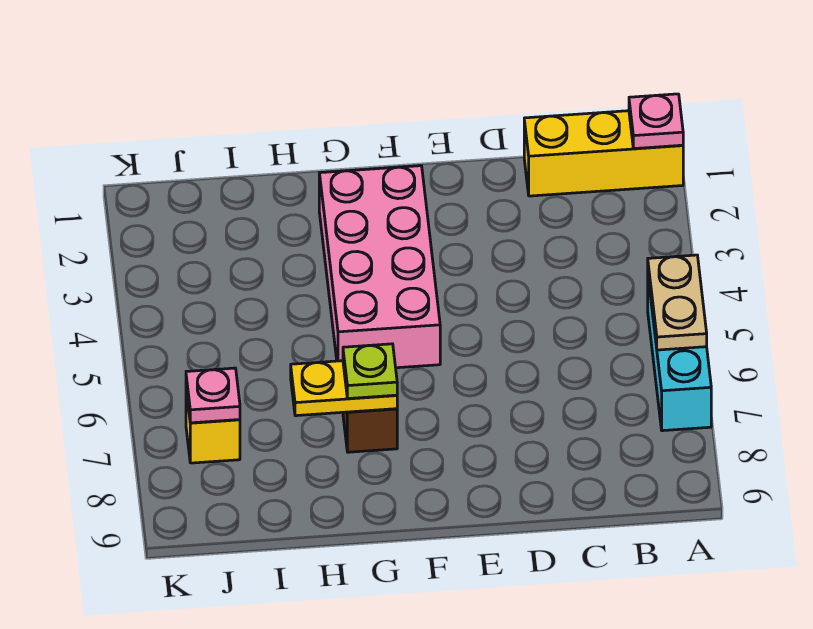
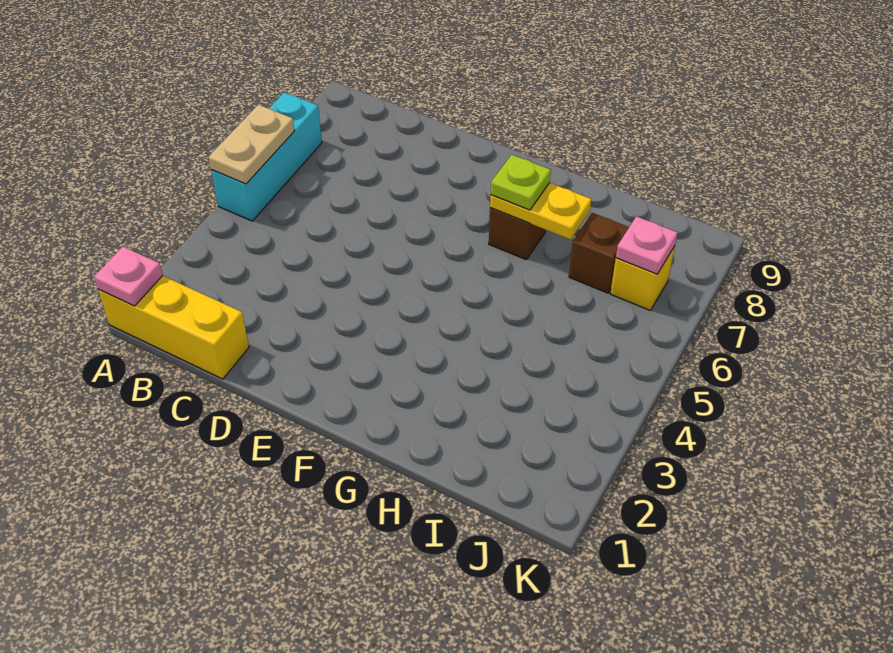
pink 2x4 brick [319,166,440,368] -> none
none -> brown 1x1 brick [569,213,629,293]

